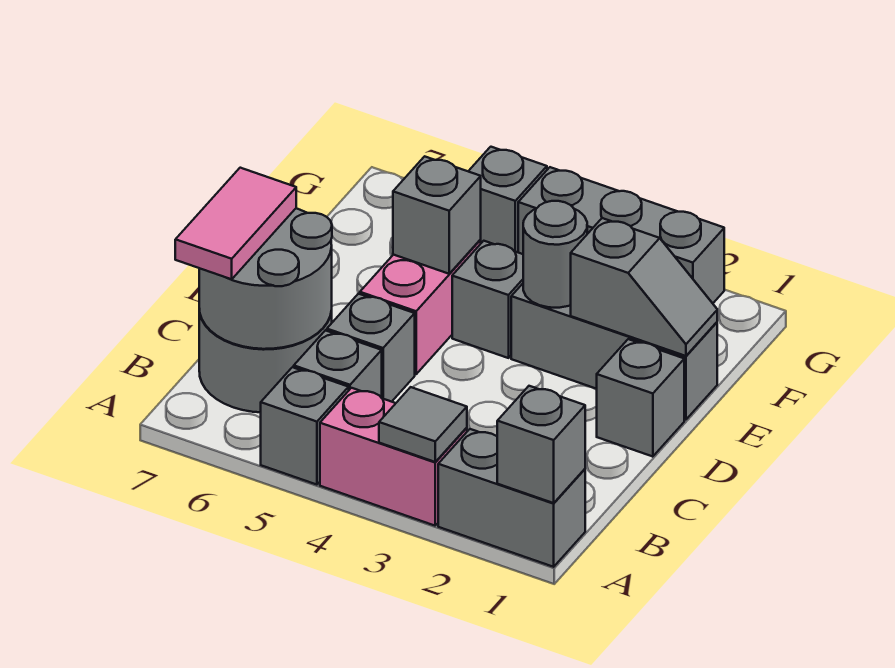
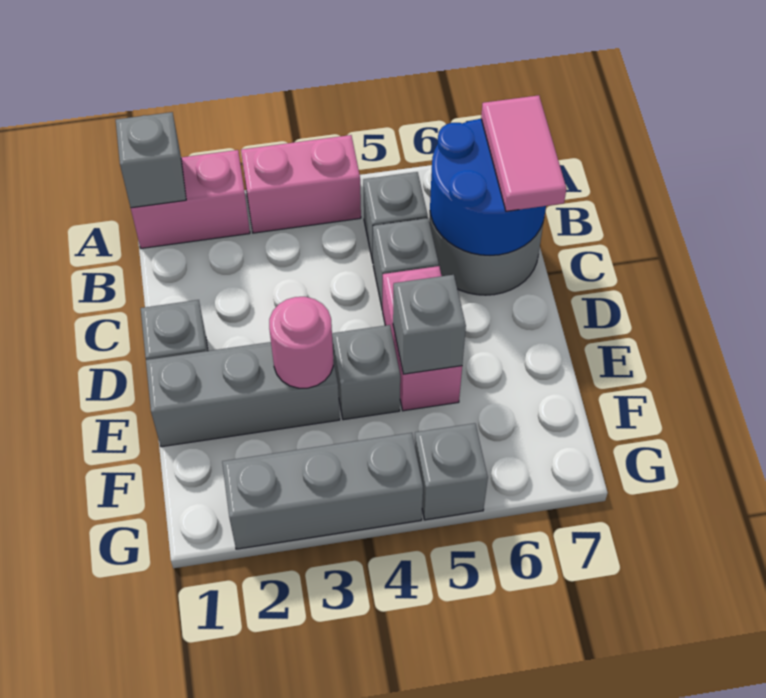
grey 1x2 brick [438,429,585,567] -> pink 1x2 brick [131,150,250,248]
grey 1x1 tile [379,387,467,462] -> none
grey 1x1 brick [261,367,349,485] -> none
grey 2x2 round brick [199,208,332,349] -> blue 2x2 round brick [430,119,546,255]
grey 1x2 slope [571,218,717,356] -> none
grey 1x1 round brick [523,201,587,308] -> pink 1x1 round brick [269,297,333,388]

